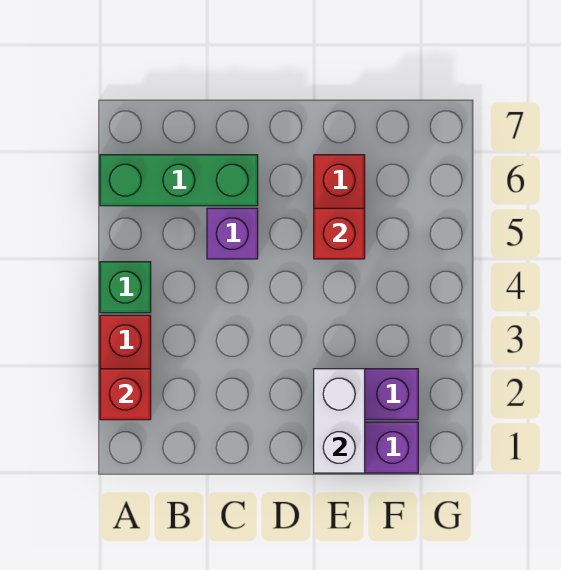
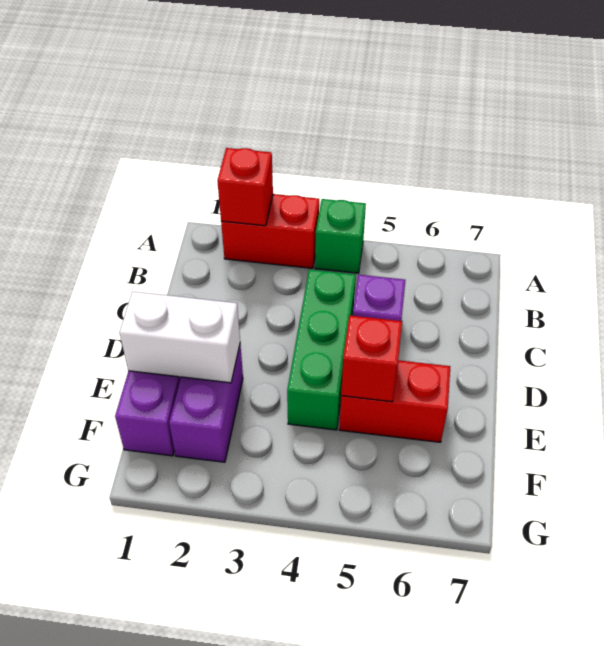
green 1x3 brick [100,155,258,206] -> green 1x3 brick moved to [287,269,356,430]

